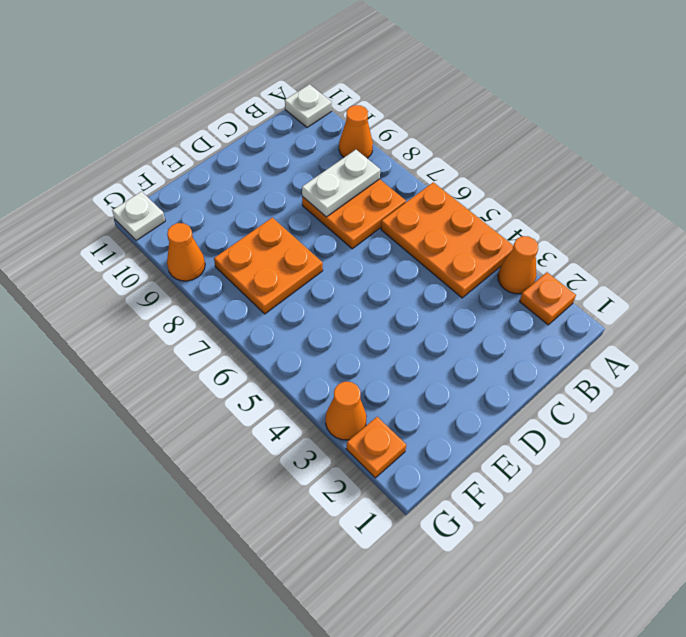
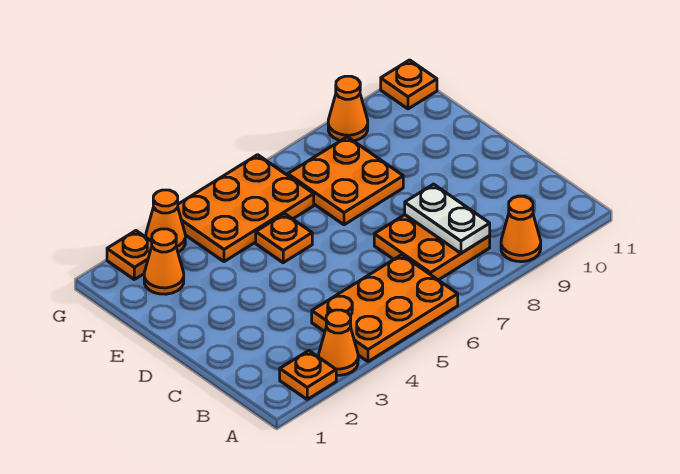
white 1x1 plate [285,84,332,127] -> none
none -> orange 1x1 plate [256,214,312,263]
none -> orange 1x1 cone [144,229,184,294]
none -> orange 2x3 plate [178,155,314,262]
white 1x1 plate [112,192,165,241] -> orange 1x1 plate [381,60,437,109]

